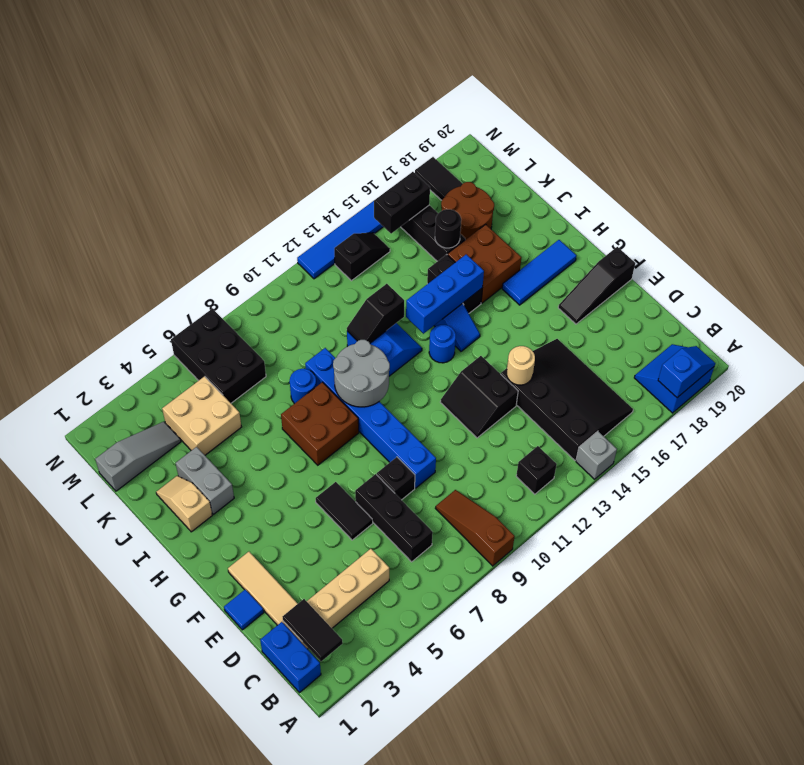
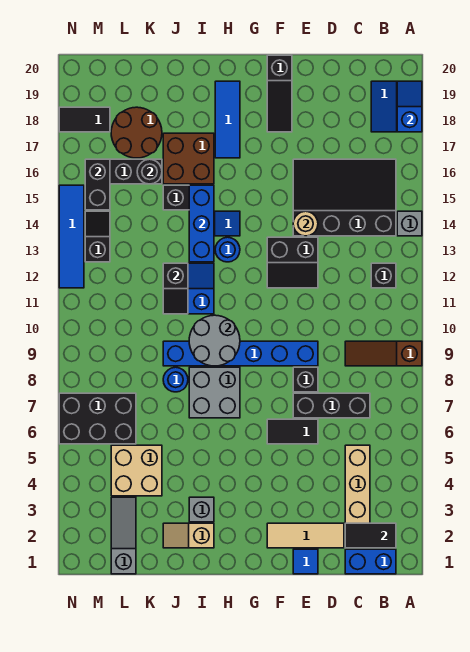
brown 2x2 brick [281,382,359,465] -> grey 2x2 brick [189,367,240,418]
grey 1x2 brick [176,447,234,514] -> grey 1x1 brick [189,497,214,522]

